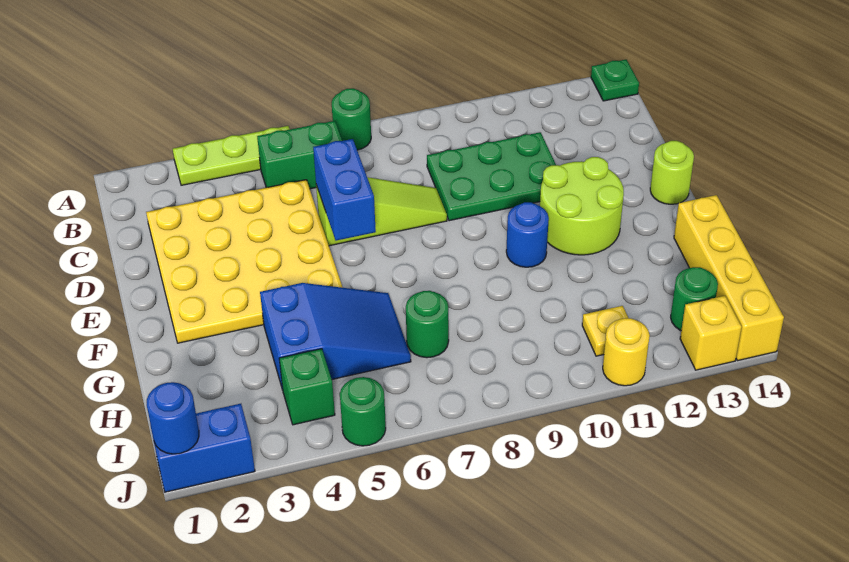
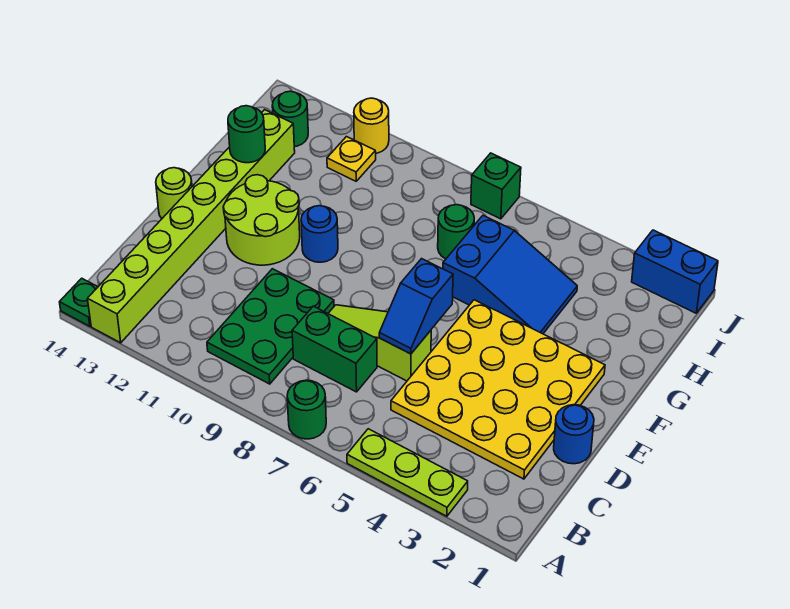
none -> lime 1x8 brick [88,110,295,343]
green 1x2 brick [257,121,342,189] -> green 1x2 brick moved to [292,306,377,392]
green 2x3 plate [427,132,556,221] -> green 2x3 plate turned to [207,269,334,384]
blue 1x2 brick [313,139,376,241] -> blue 1x2 slope [379,259,453,354]
blue 2x3 slope [260,283,411,389] -> blue 2x3 slope turned to [443,216,577,334]
yellow 1x4 brick [674,195,784,361] -> none
green 1x1 brick [279,349,335,425] -> green 1x1 brick moved to [471,153,521,219]
blue 1x1 round brick [147,382,199,454] -> blue 1x1 round brick moved to [554,405,594,464]
green 1x1 round brick [340,377,386,446] -> green 1x1 round brick moved to [228,106,265,163]
yellow 1x1 brick [680,296,742,370] -> none

